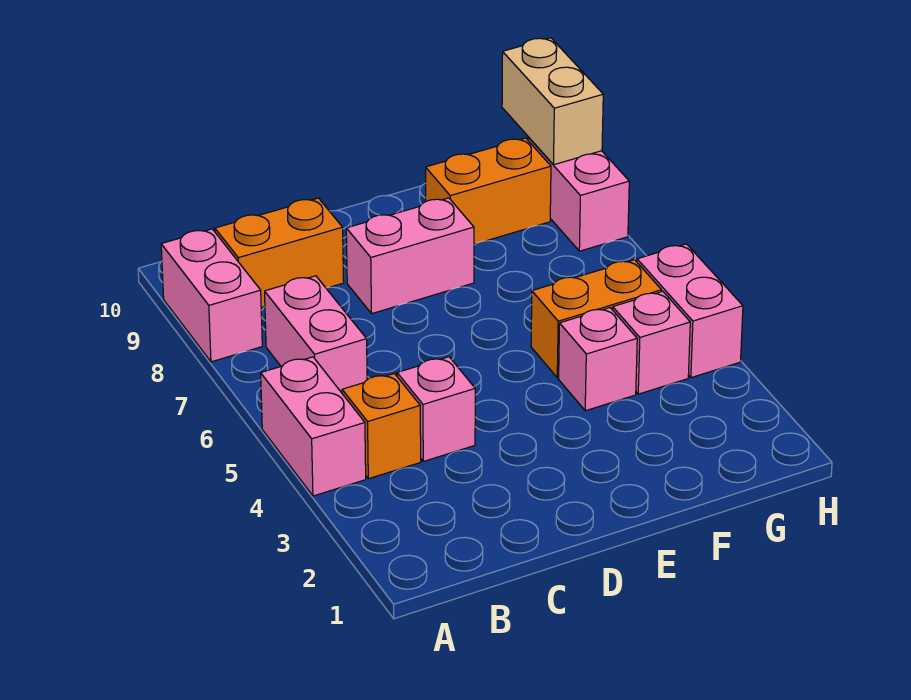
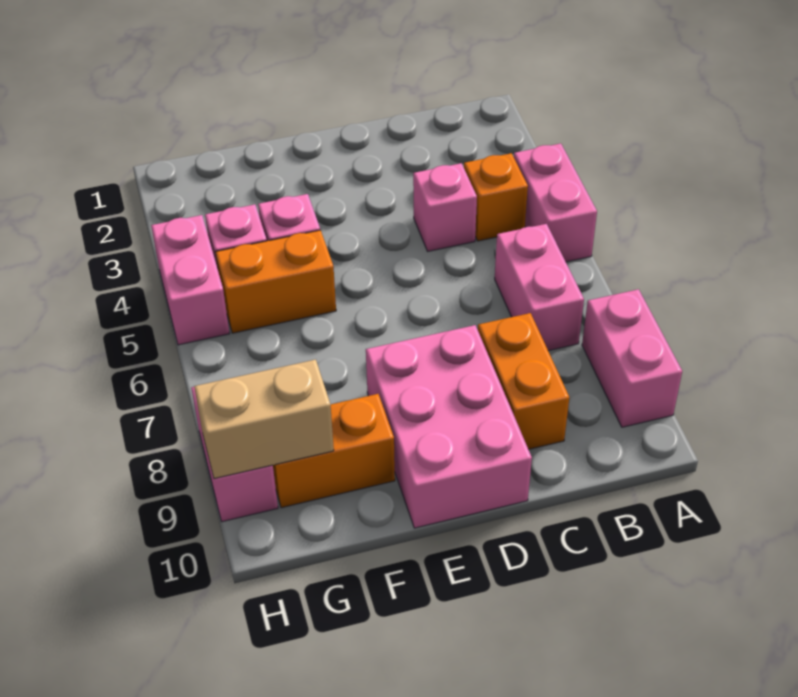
orange 1x2 brick [215,198,344,308] -> orange 1x2 brick turned to [478,313,569,449]
pink 1x2 brick [346,198,474,314] -> pink 2x3 brick [366,325,532,528]
tan 1x2 brick [502,38,603,165] -> tan 1x2 brick turned to [194,360,334,479]

